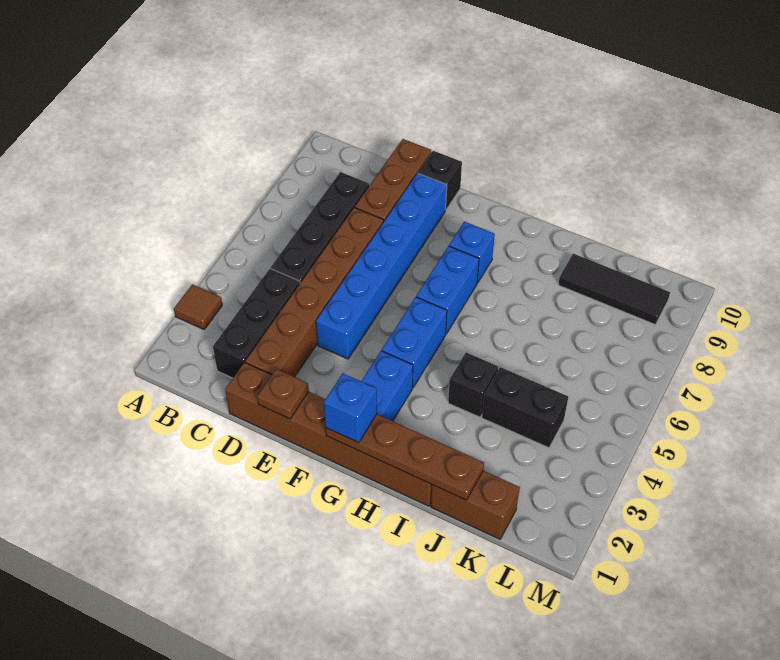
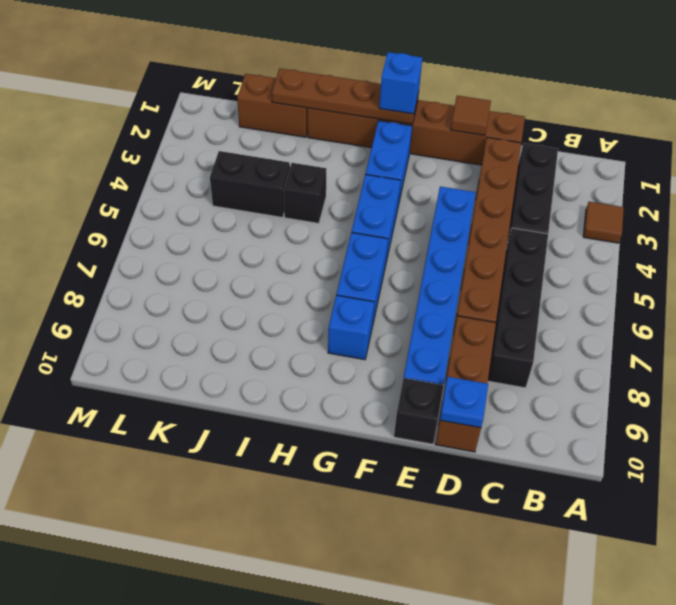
none -> blue 1x1 plate [440,377,488,428]
brown 1x1 plate [257,369,309,419] -> brown 1x1 tile [451,96,491,135]
black 1x3 tile [558,254,670,325] -> none

